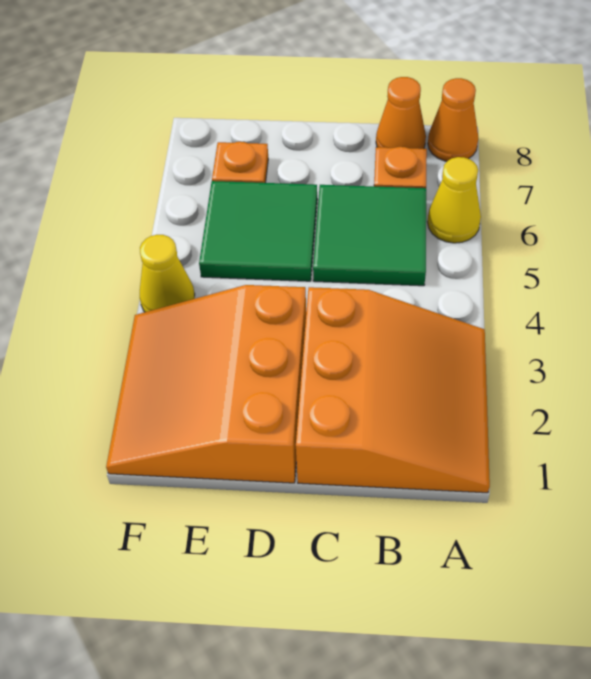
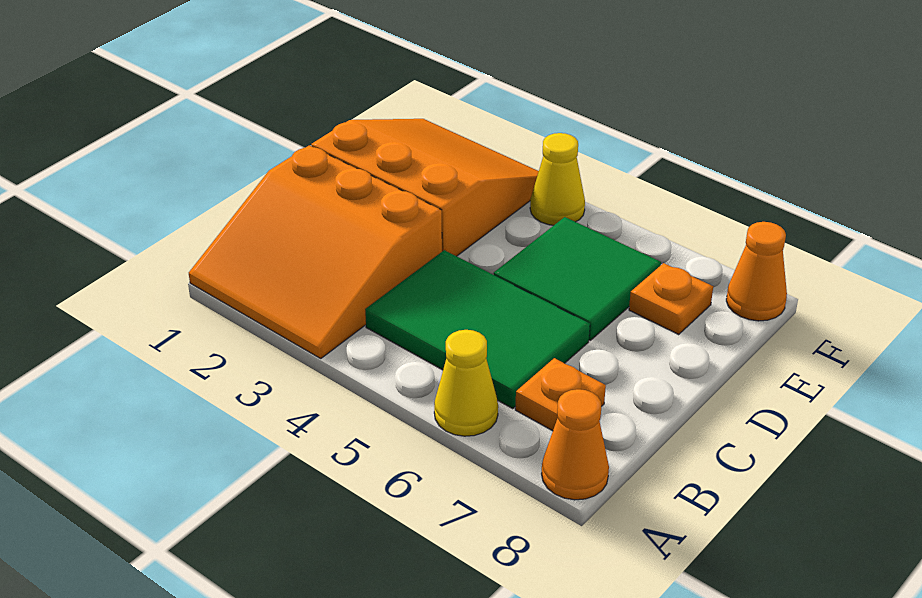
green 2x2 tile [313,185,426,286] -> green 2x3 tile [365,250,590,409]
orange 1x1 cone [376,77,426,149] -> orange 1x1 cone moved to [726,222,787,321]

